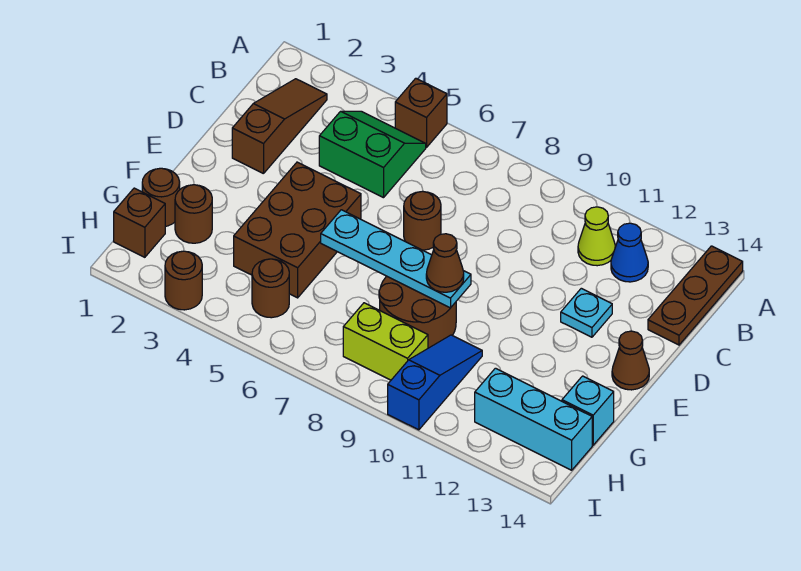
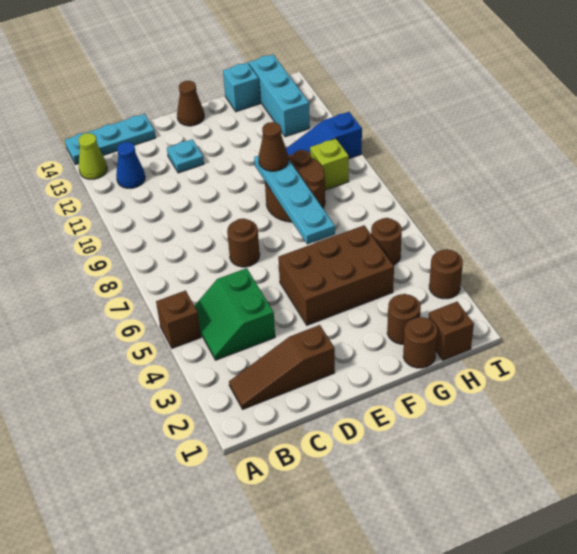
brown 1x3 plate [648,246,743,345] -> cyan 1x3 plate [65,114,156,165]
lime 1x1 cone [578,207,615,266] -> lime 1x1 cone moved to [78,133,107,179]
lime 1x2 brick [343,303,428,380] -> lime 1x1 brick [310,138,349,190]

